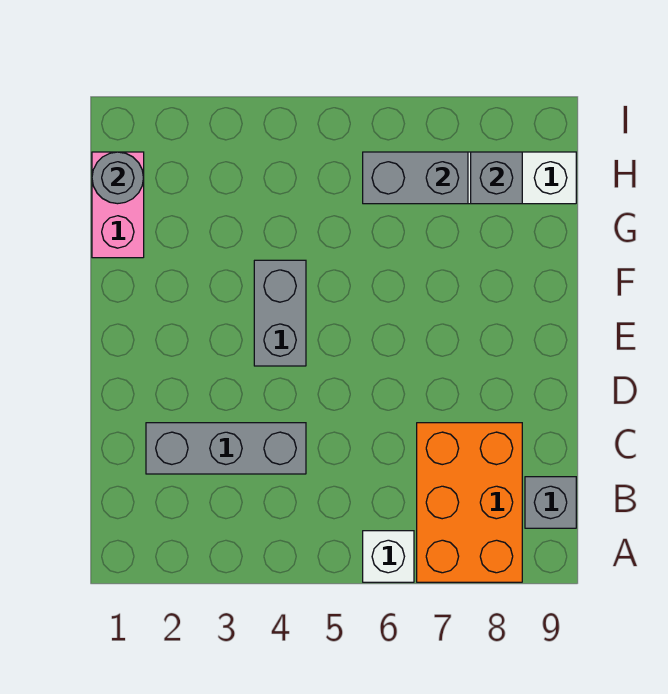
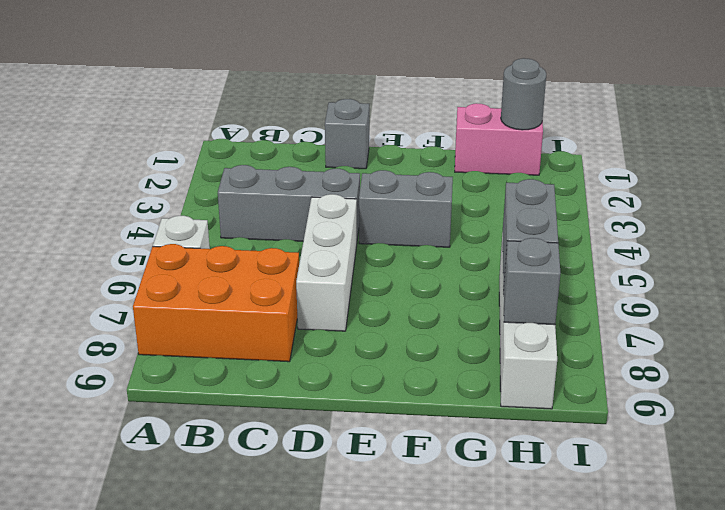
grey 1x1 brick [525,477,576,528] -> grey 1x1 brick moved to [325,99,369,169]
grey 1x3 brick [146,423,306,474] -> grey 1x3 brick turned to [218,165,360,241]
none -> white 1x3 brick [296,194,357,331]

